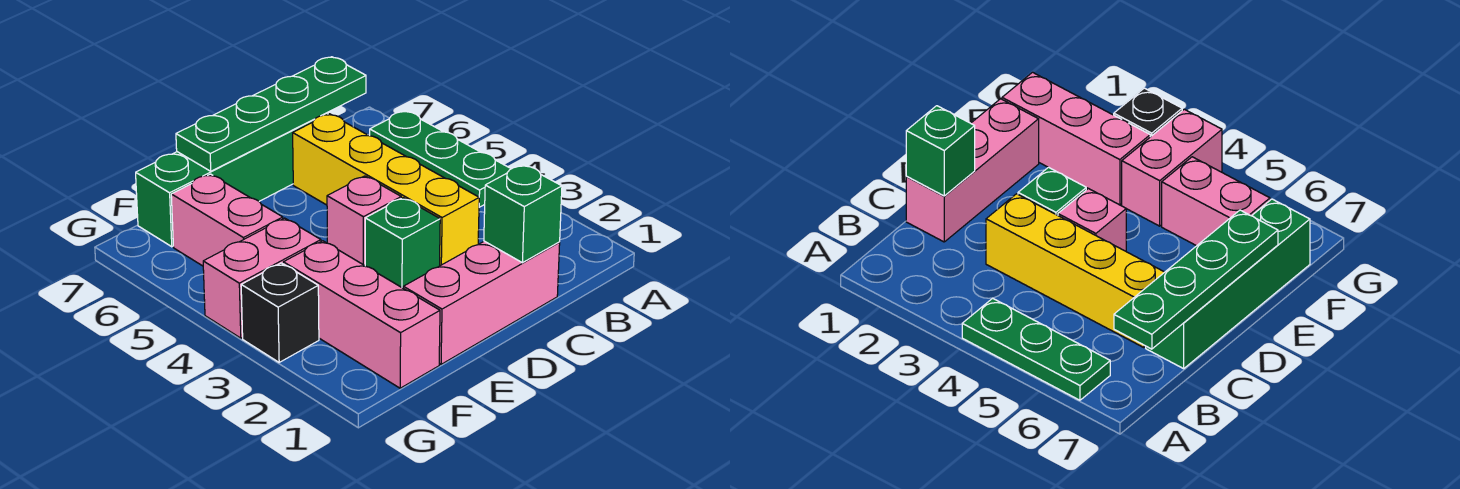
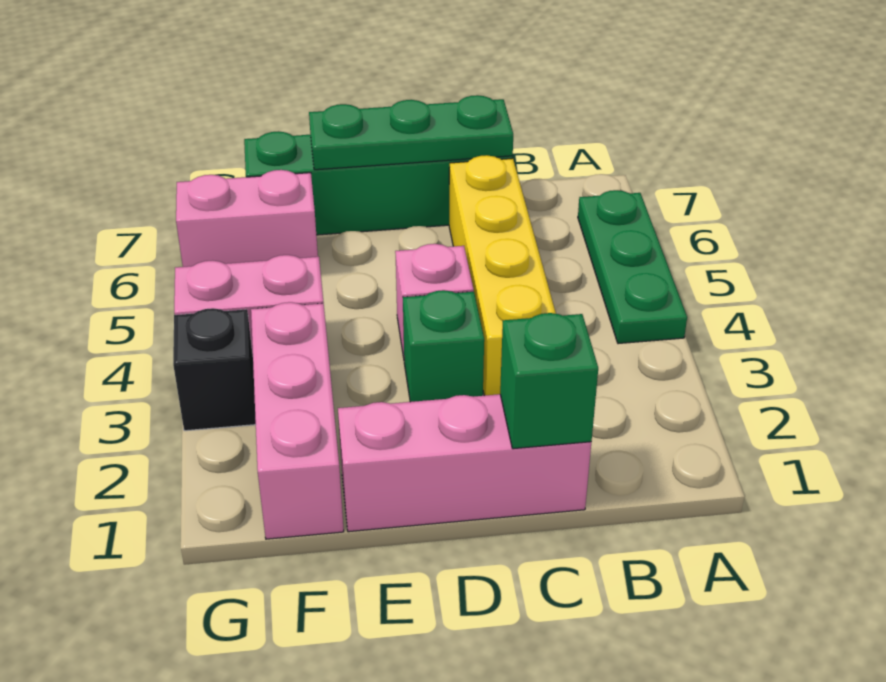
green 1x4 plate [176,57,366,171] -> green 1x3 plate [309,95,513,170]
pink 1x2 brick [171,174,283,266] -> pink 1x2 brick turned to [176,170,318,267]

